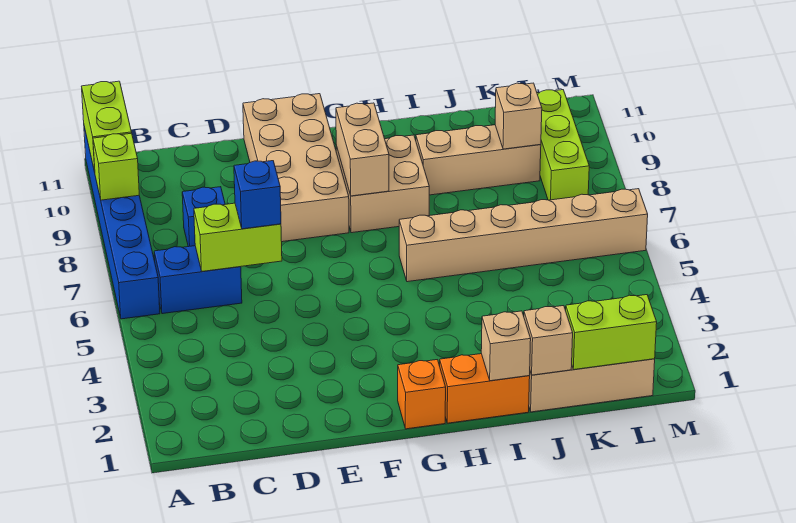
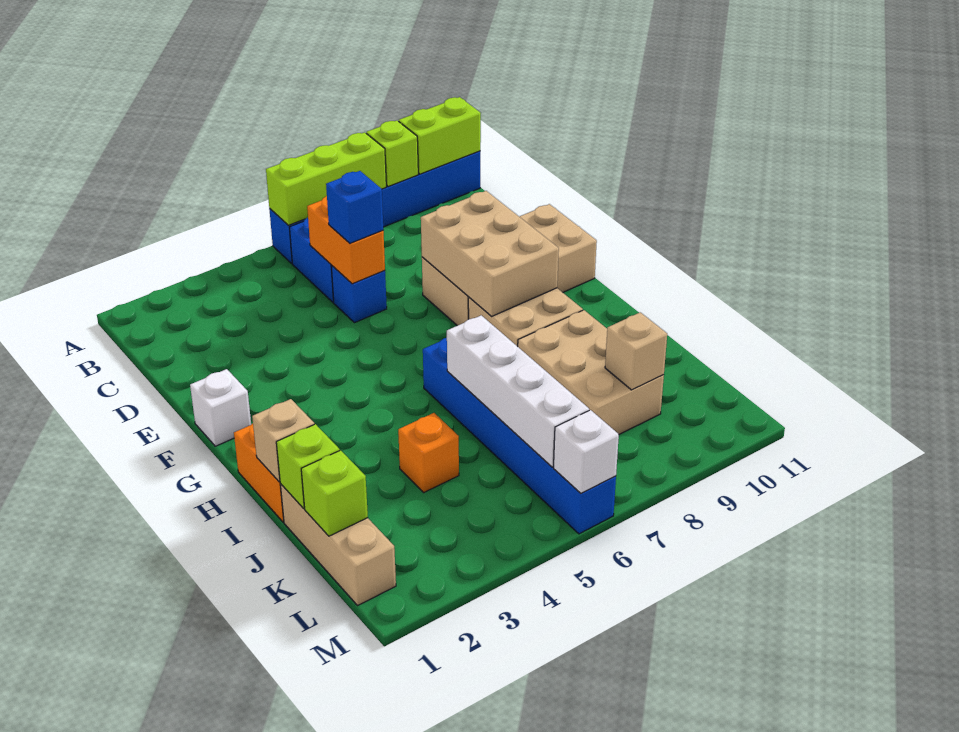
lime 1x2 brick [194,203,282,271] -> orange 1x2 brick [307,196,385,284]
blue 1x1 brick [182,187,225,247] -> blue 1x1 brick moved to [331,266,387,323]
none -> white 1x1 brick [190,369,251,446]
orange 1x1 brick [398,360,446,429] -> orange 1x1 brick moved to [398,413,459,492]
tan 1x2 brick [336,103,389,196] -> tan 2x3 brick [421,191,559,317]
tan 1x6 brick [399,189,648,282] -> blue 1x6 brick [423,338,616,534]
none -> white 1x4 brick [447,315,589,467]
tan 1x3 brick [416,125,541,195] -> tan 2x3 brick [518,310,664,434]
tan 1x1 brick [524,306,573,375] -> lime 1x1 brick [276,424,340,509]
lime 1x2 brick [566,295,657,369] -> lime 1x1 brick [301,450,368,536]
lime 1x3 brick [537,90,589,200] -> lime 1x3 brick moved to [266,132,386,225]
none -> white 1x1 brick [554,410,619,493]

